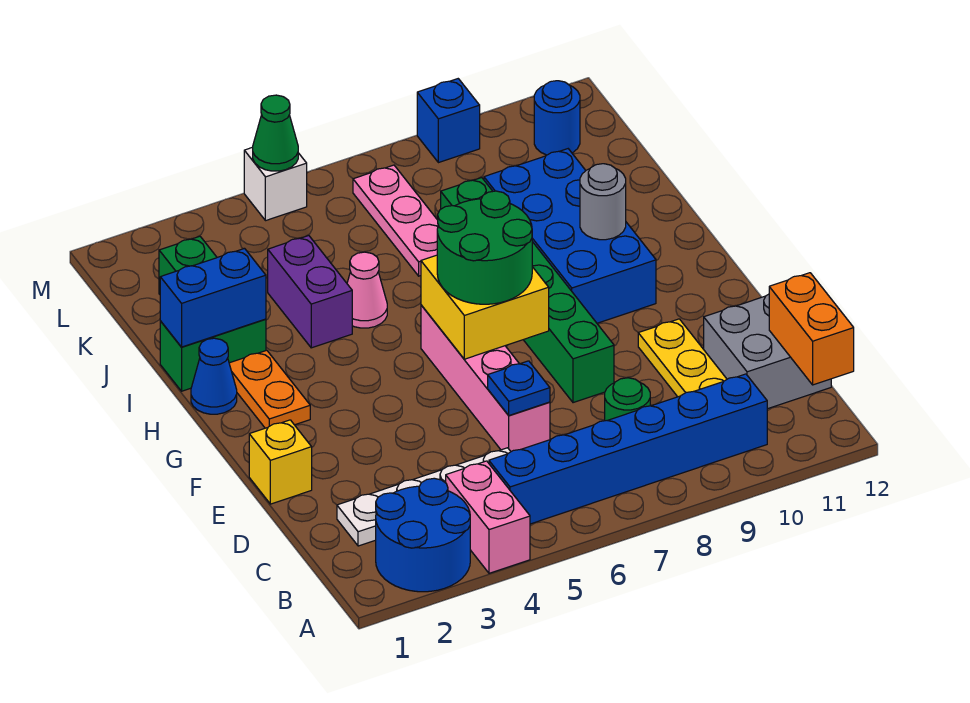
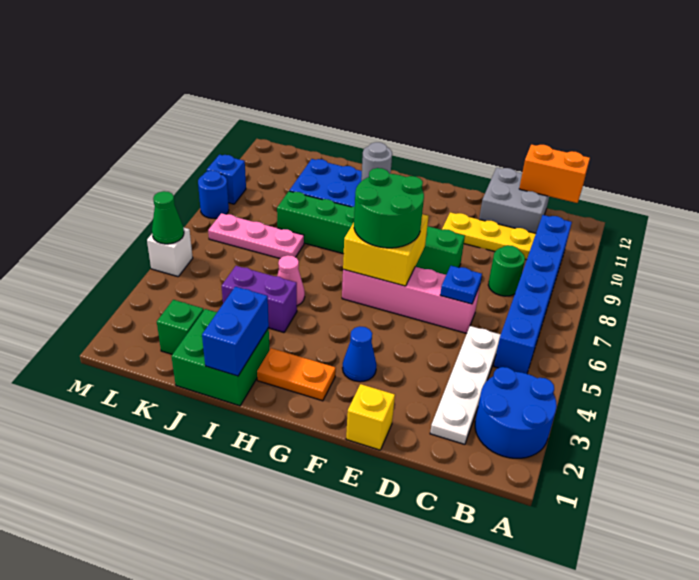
pink 1x2 brick [446,461,530,573] -> none
blue 1x1 cone [191,338,237,414] -> blue 1x1 cone moved to [343,326,376,382]
green 1x2 brick [160,319,266,391] -> green 2x2 brick [172,309,269,406]
blue 1x1 round brick [534,81,580,155] -> blue 1x1 round brick moved to [198,171,229,218]

